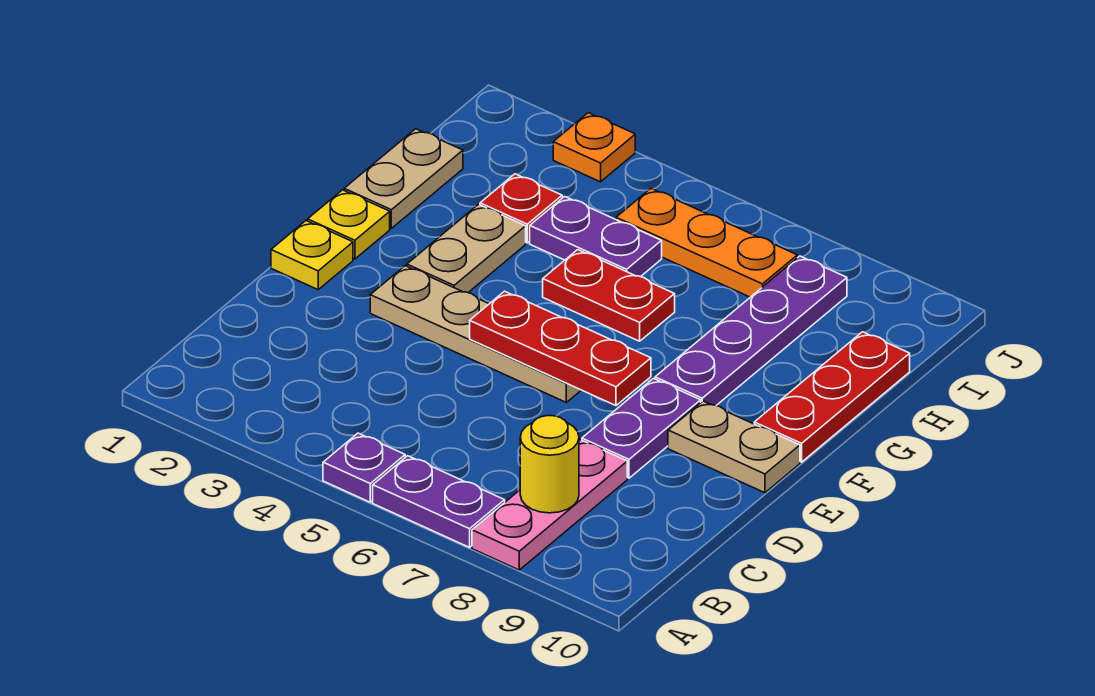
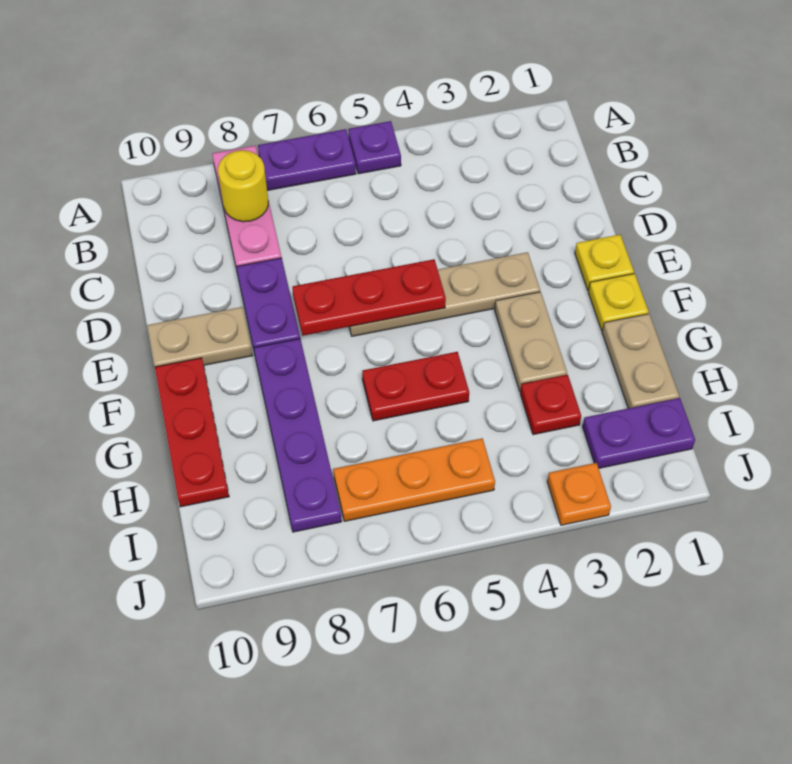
purple 1x2 plate [530,196,662,277] -> purple 1x2 plate moved to [583,398,695,468]

